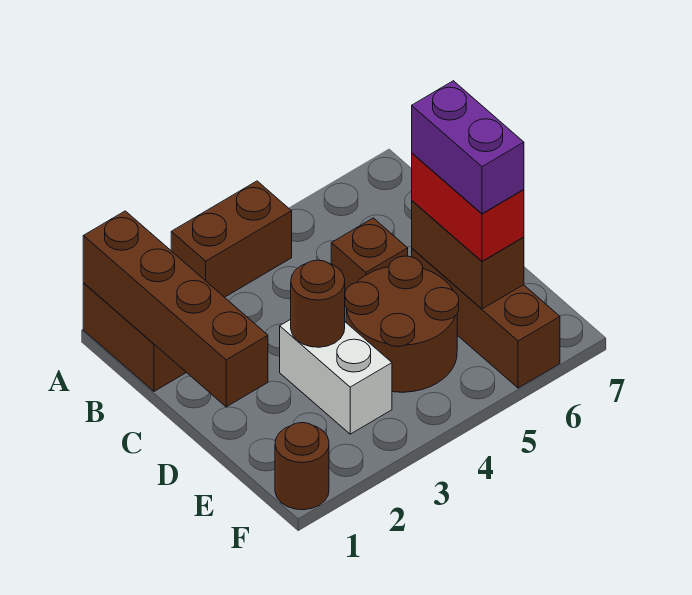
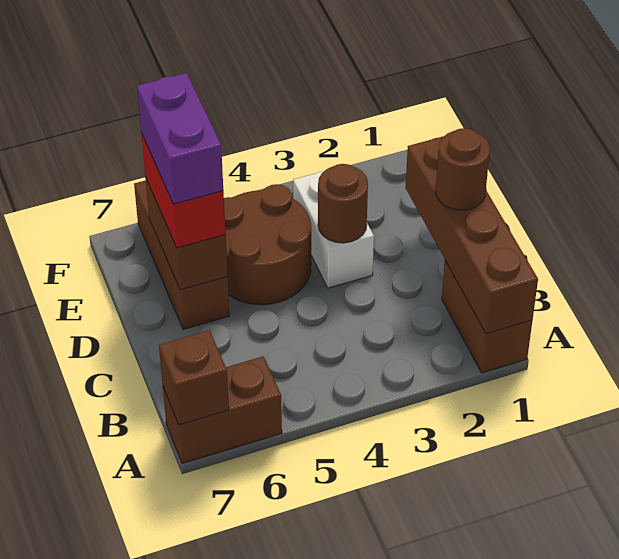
brown 1x2 brick [171,181,292,297] -> brown 1x2 brick moved to [163,356,282,463]
brown 1x1 brick [331,218,408,291] -> brown 1x1 brick moved to [159,330,229,425]
brown 1x1 round brick [275,423,329,510] -> brown 1x1 round brick moved to [436,128,490,210]

